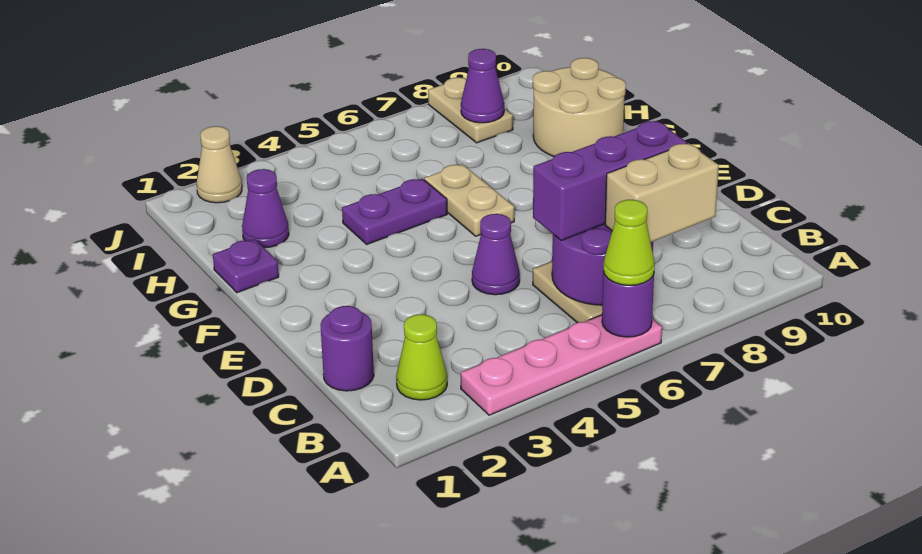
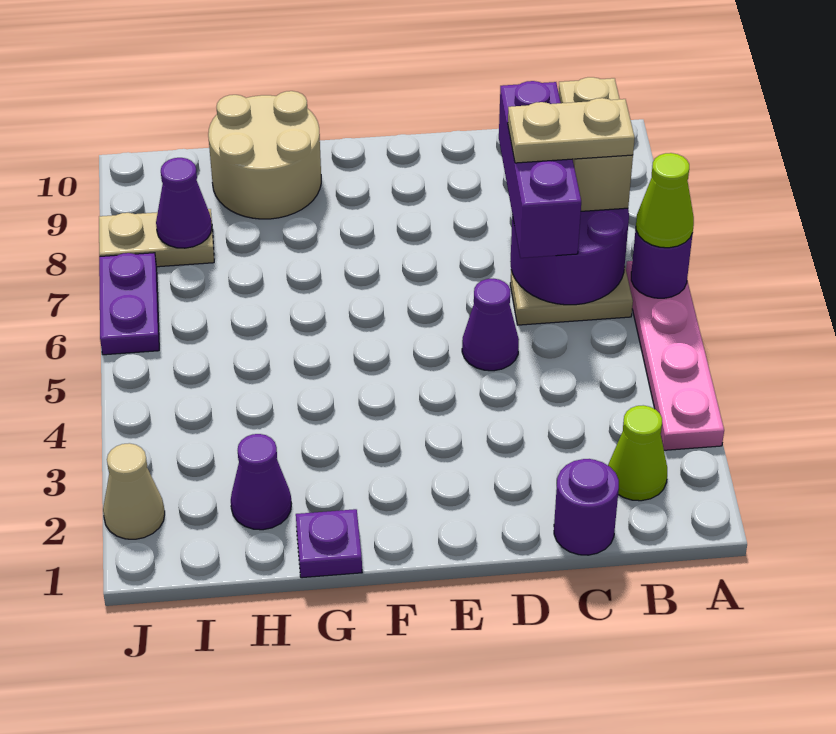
tan 1x2 plate [424,164,514,236] -> tan 1x2 plate moved to [508,98,635,163]
purple 1x2 plate [342,179,447,244] -> purple 1x2 plate moved to [99,253,159,355]

